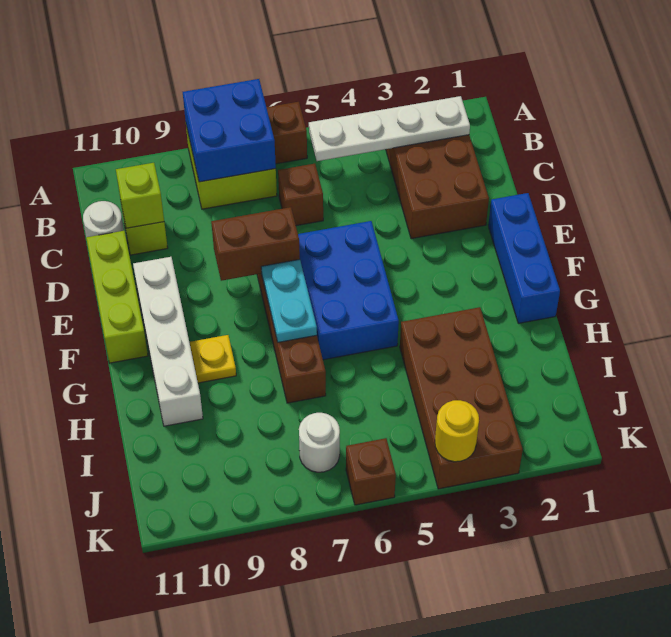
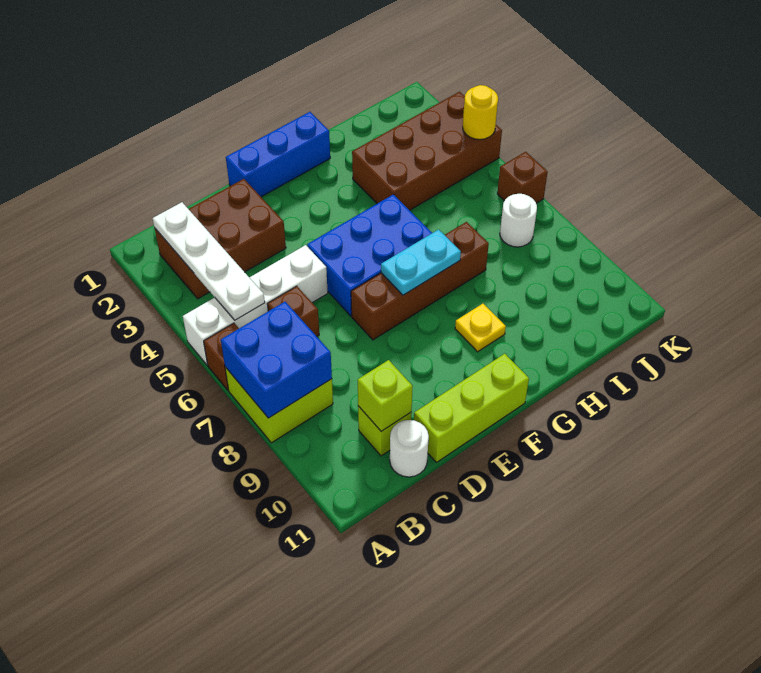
brown 1x2 brick [211,207,300,281] -> none
white 1x4 brick [133,257,203,426] -> white 1x4 brick moved to [183,245,328,365]

